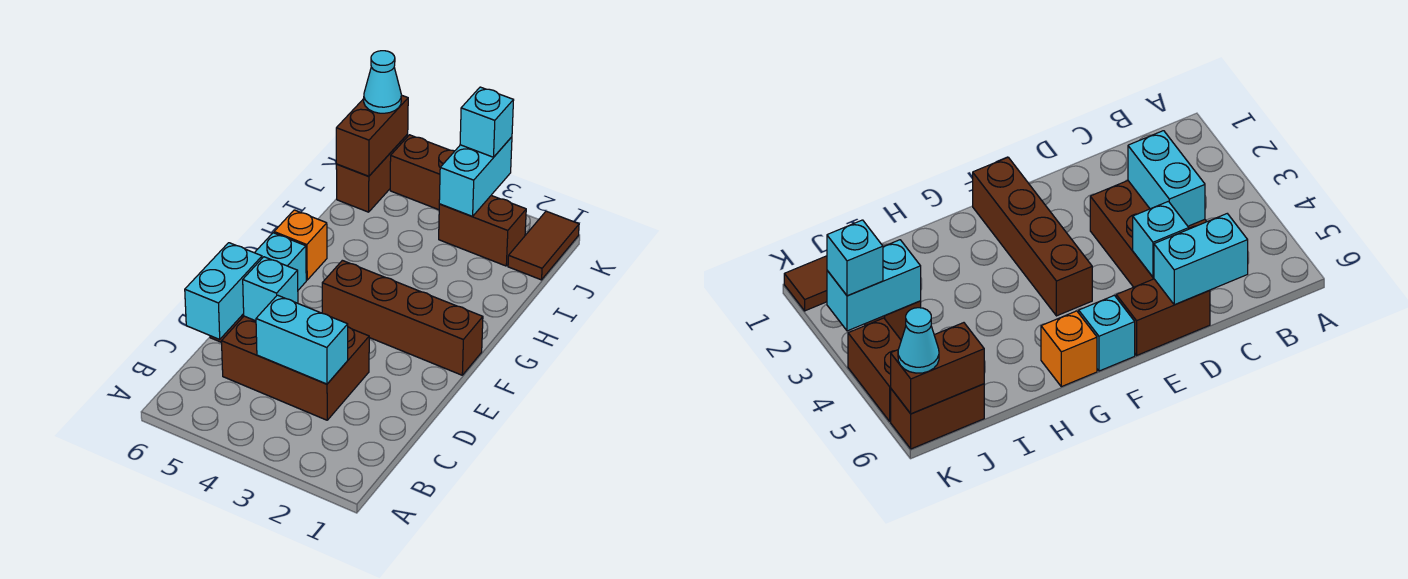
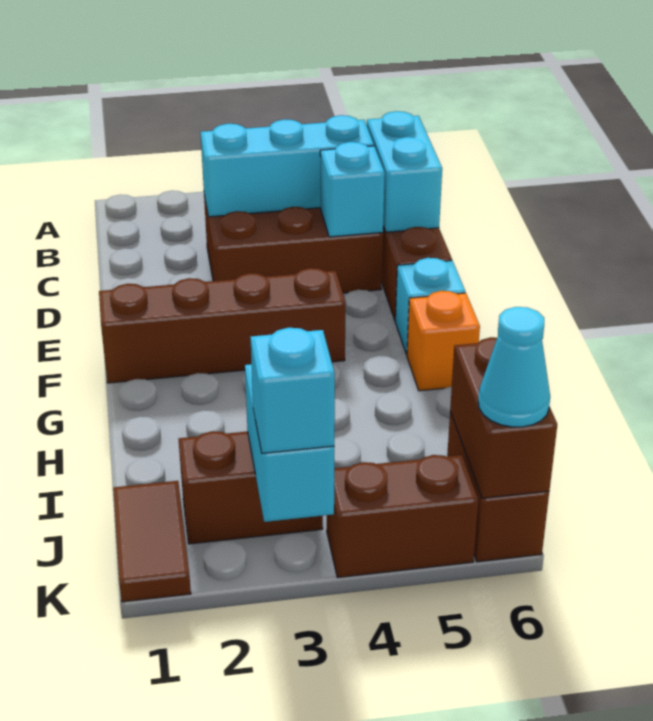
cyan 1x2 brick [256,295,348,384] -> cyan 1x3 brick [200,115,374,217]

